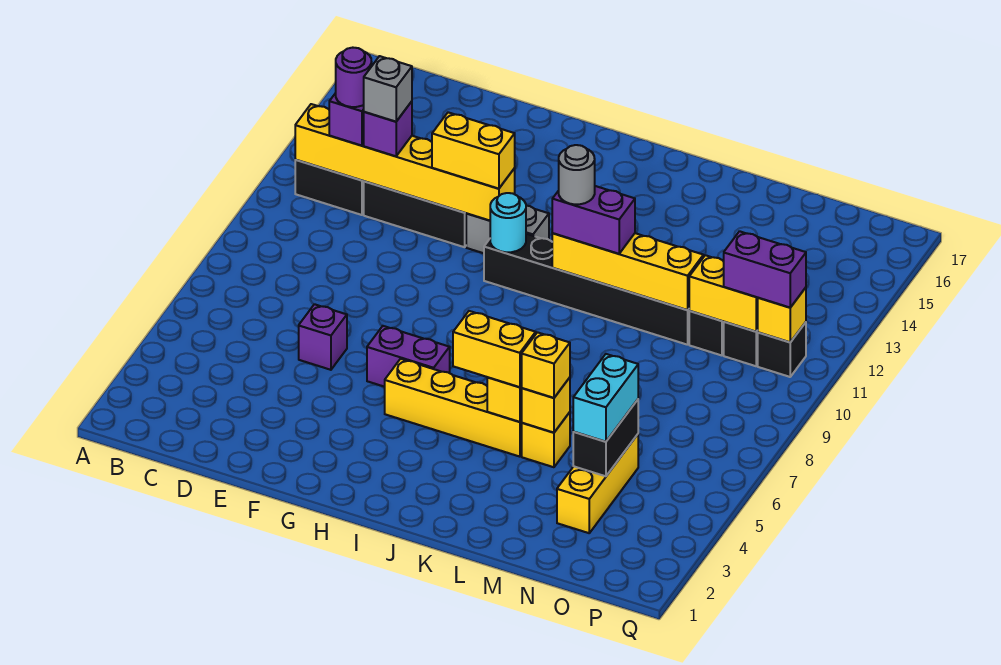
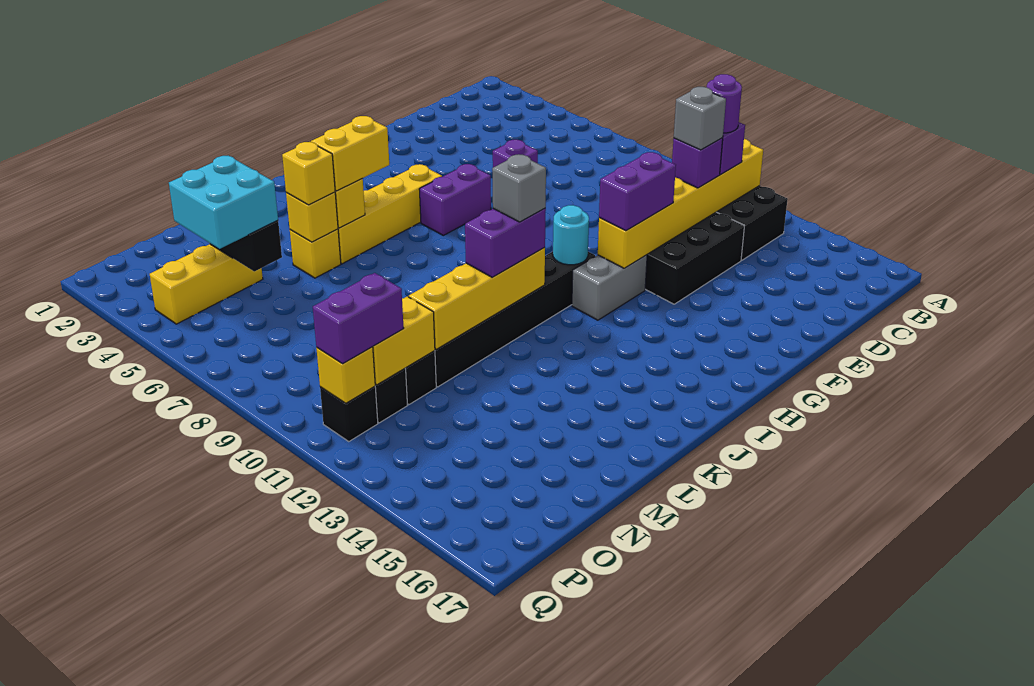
yellow 1x2 brick [432,112,515,189] -> purple 1x2 brick [599,152,676,231]
grey 1x1 round brick [559,145,595,204] -> grey 1x1 brick [492,155,546,222]
yellow 1x3 brick [557,434,638,533] -> yellow 1x3 brick turned to [150,244,263,324]
cyan 1x2 brick [573,354,638,442] -> cyan 2x2 brick [169,156,278,249]

